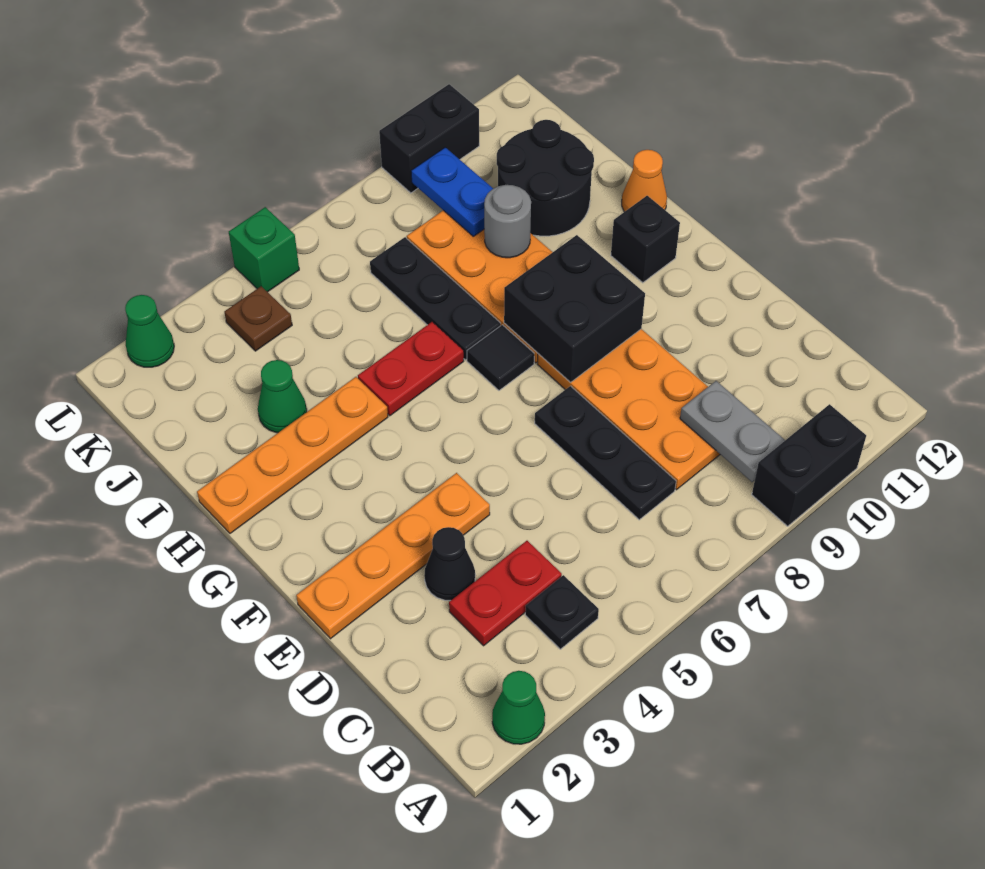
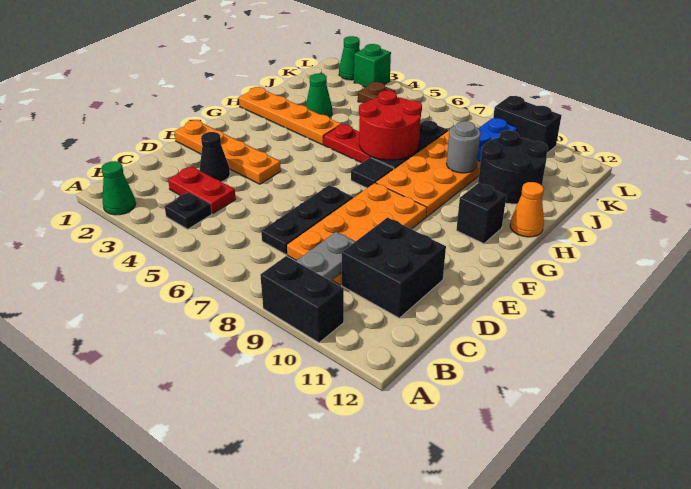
black 2x2 brick [504,235,645,382] -> black 2x2 brick moved to [342,218,446,318]
none -> red 2x2 round brick [359,91,422,160]
green 1x1 brick [229,207,299,292] -> green 1x1 brick moved to [354,44,391,87]

